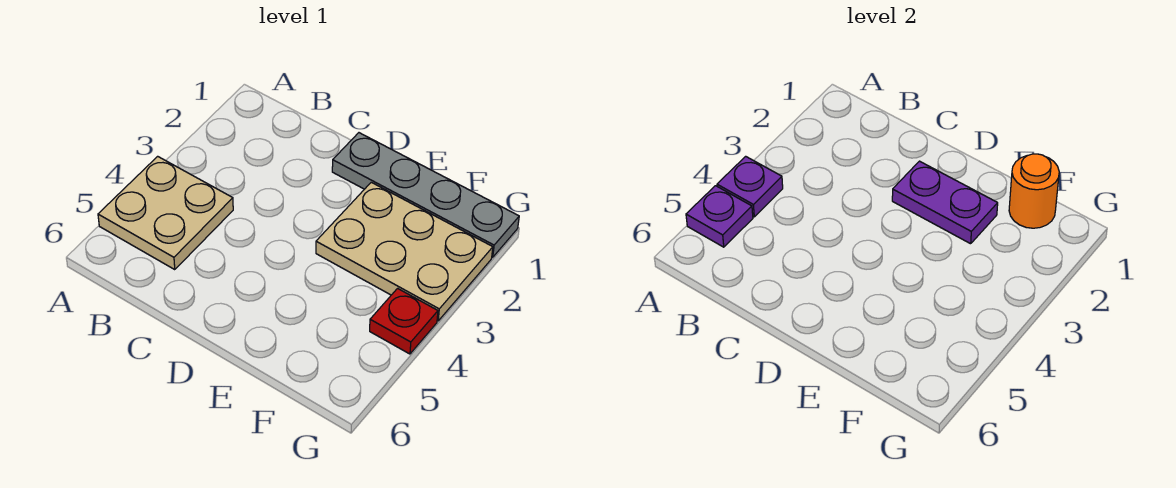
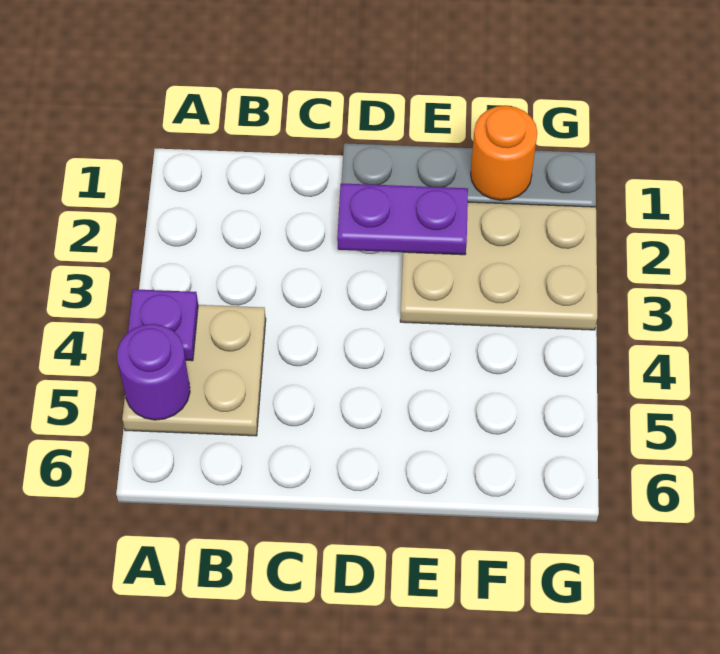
purple 1x1 plate [686,186,753,247] -> purple 1x1 round brick [117,324,190,420]
red 1x1 plate [370,288,438,354] -> none

